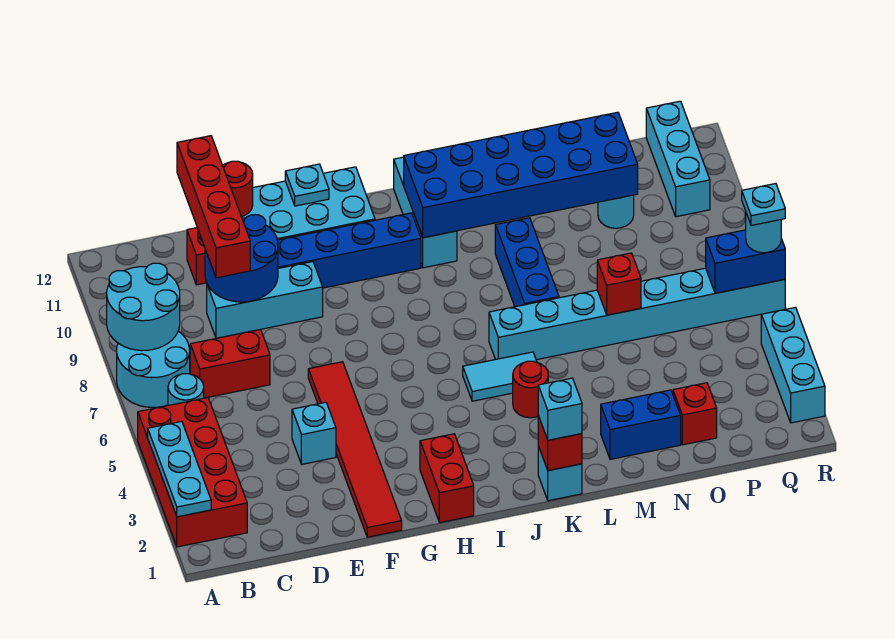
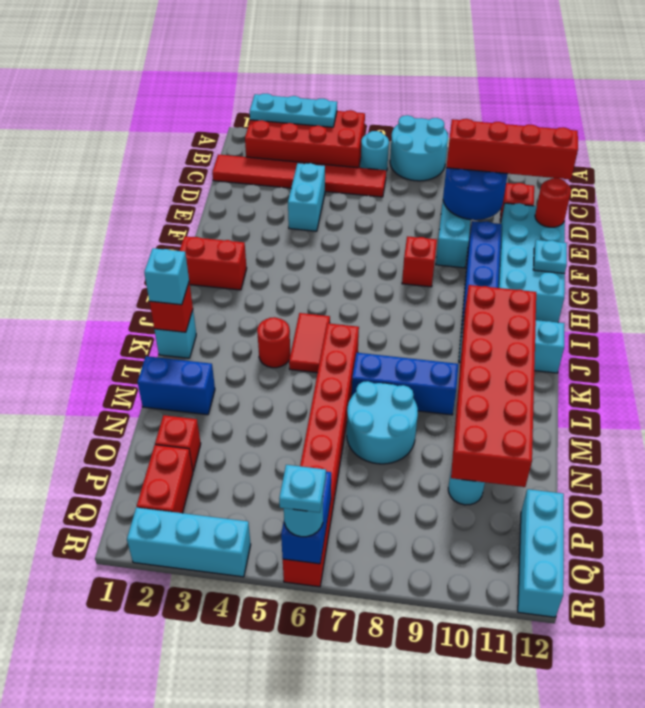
cyan 2x2 round brick [107,263,180,351] -> cyan 2x2 round brick moved to [347,381,418,464]
red 1x2 brick [190,330,270,398] -> red 1x2 brick moved to [137,445,193,513]
cyan 1x1 brick [292,402,336,464] -> cyan 1x2 brick [288,163,325,231]
red 1x6 tile [308,362,402,537] -> red 1x6 tile moved to [212,154,386,197]
cyan 1x2 tile [463,352,537,401] -> red 1x2 tile [289,313,330,373]
blue 2x6 brick [404,112,638,238] -> red 2x6 brick [451,285,536,487]
cyan 1x8 brick [489,268,785,360] -> red 1x8 brick [283,323,359,587]
blue 1x2 brick [601,390,681,459] -> blue 1x2 brick turned to [138,356,215,415]
red 1x1 brick [597,253,641,315] -> red 1x1 brick moved to [402,236,437,287]
cyan 1x3 brick [646,101,710,217] -> cyan 1x3 brick turned to [518,489,564,617]

